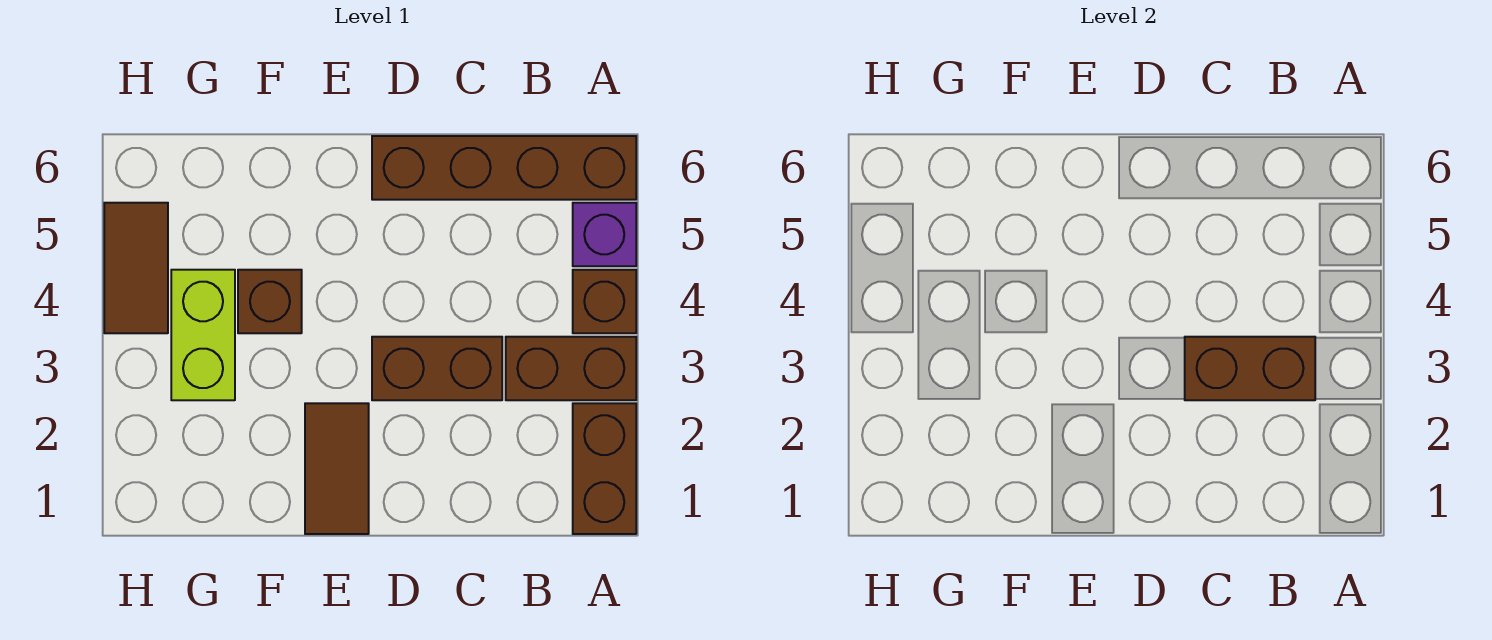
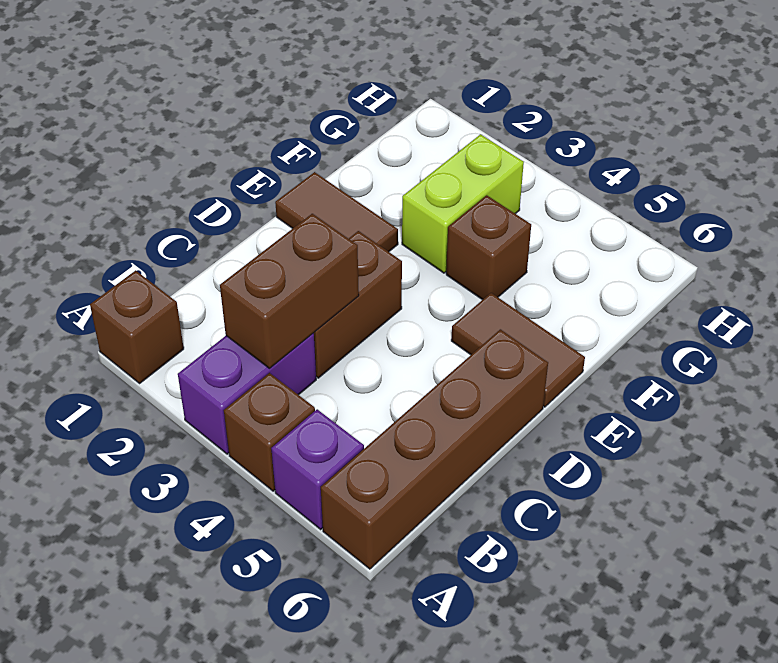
brown 1x2 brick [573,403,636,534] -> brown 1x1 brick [90,270,184,383]
brown 1x2 brick [506,337,636,400] -> purple 1x2 brick [178,333,316,454]
lime 1x2 brick [171,270,235,400] -> lime 1x2 brick turned to [402,134,524,273]
brown 1x2 tile [104,203,168,333] -> brown 1x2 tile moved to [451,293,585,407]

